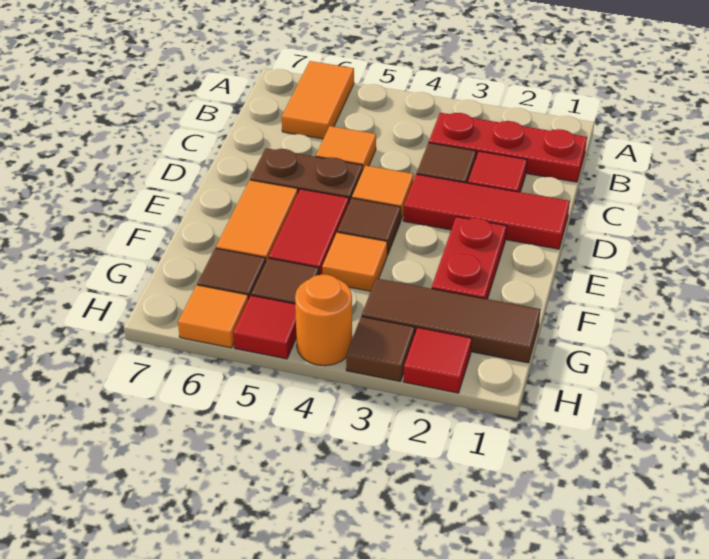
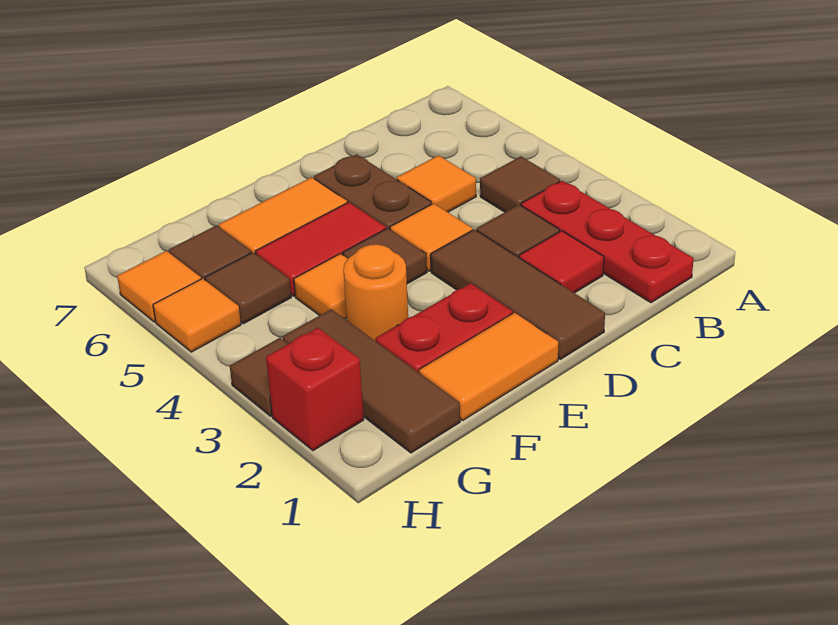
orange 1x2 tile [282,61,354,139] -> orange 1x2 tile moved to [419,313,558,421]
none -> brown 1x1 tile [480,156,560,212]
red 1x3 tile [404,174,570,249] -> brown 1x3 tile [431,229,605,359]
red 1x1 tile [403,328,472,393] -> red 1x1 brick [266,328,364,451]
orange 1x1 round brick [295,274,352,366] -> orange 1x1 round brick moved to [343,244,408,341]
red 1x1 tile [233,295,296,359] -> orange 1x1 tile [153,279,241,352]

